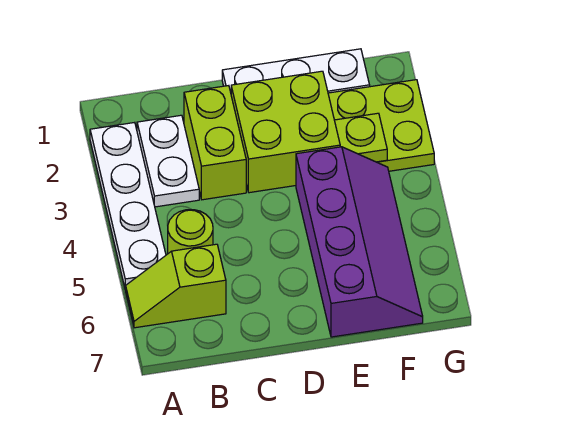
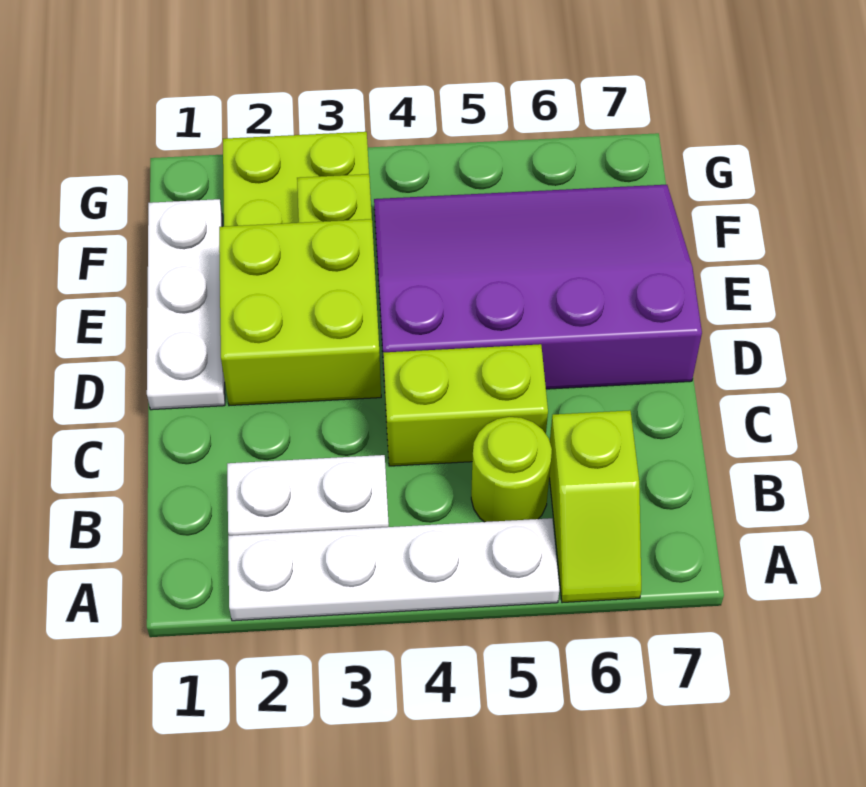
lime 1x2 brick [184,86,246,200] -> lime 1x2 brick moved to [383,344,548,466]
purple 2x4 slope [296,147,423,337] -> purple 3x4 slope [374,185,702,389]

